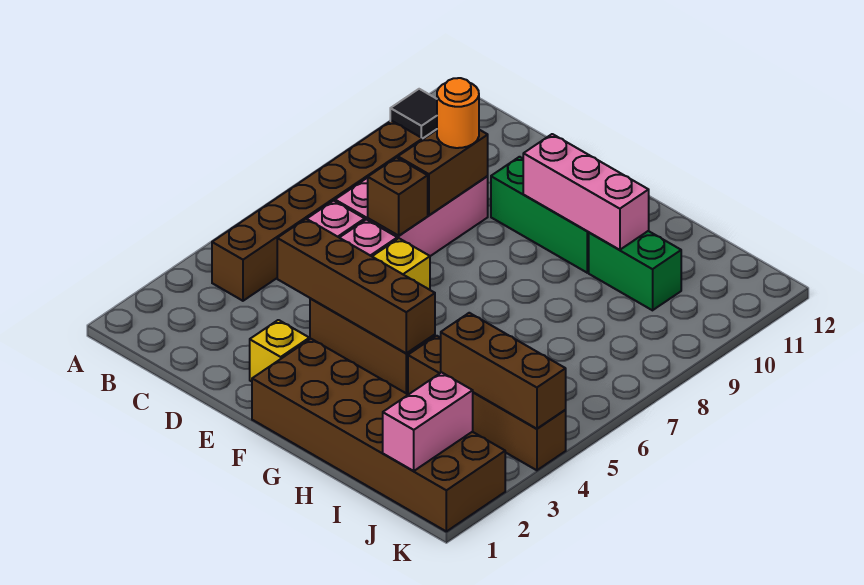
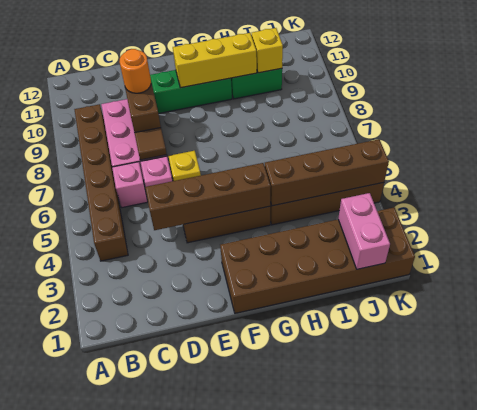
black 1x1 tile [390,89,437,139] -> none
brown 1x1 brick [368,158,428,236] -> brown 1x1 tile [135,128,167,160]
yellow 1x1 brick [250,320,309,381] -> yellow 1x1 brick moved to [252,28,283,73]
pink 1x3 brick [523,134,649,250] -> yellow 1x3 brick [173,33,257,88]
brown 1x3 brick [441,313,566,429] -> brown 1x4 brick [265,139,389,206]

